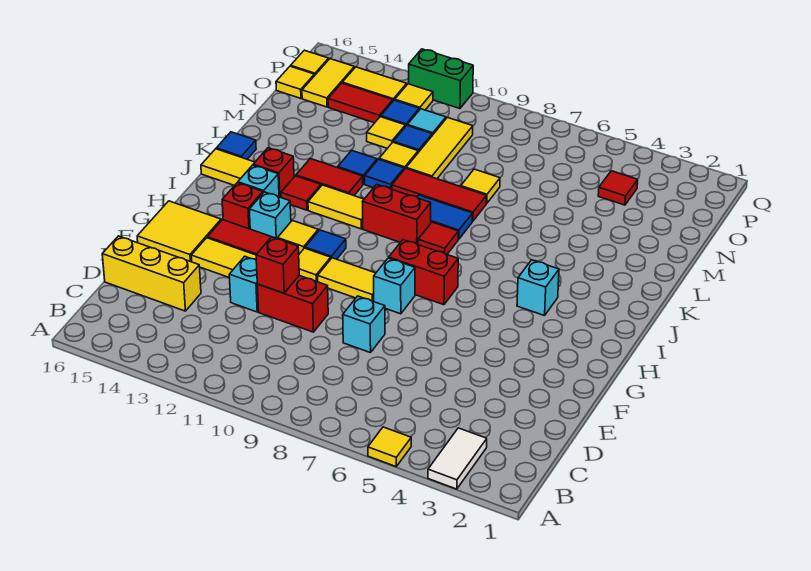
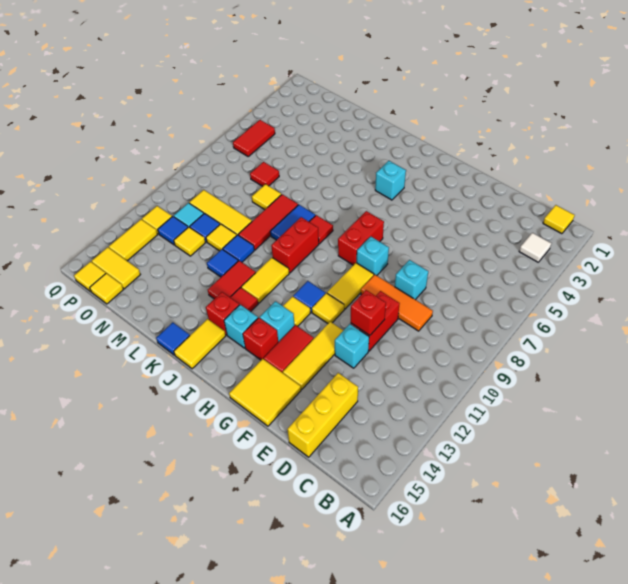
white 1x2 tile [428,428,487,489] -> white 1x1 tile [519,233,551,262]
yellow 1x1 tile [368,427,411,466] -> yellow 1x1 tile moved to [543,205,575,234]
none -> orange 1x3 tile [361,275,433,331]
red 1x1 tile [598,171,638,205] -> red 1x1 tile moved to [250,162,279,186]
red 1x2 tile [328,83,393,123] -> red 1x2 tile moved to [233,120,275,156]
green 1x2 brick [409,49,473,109] -> none

